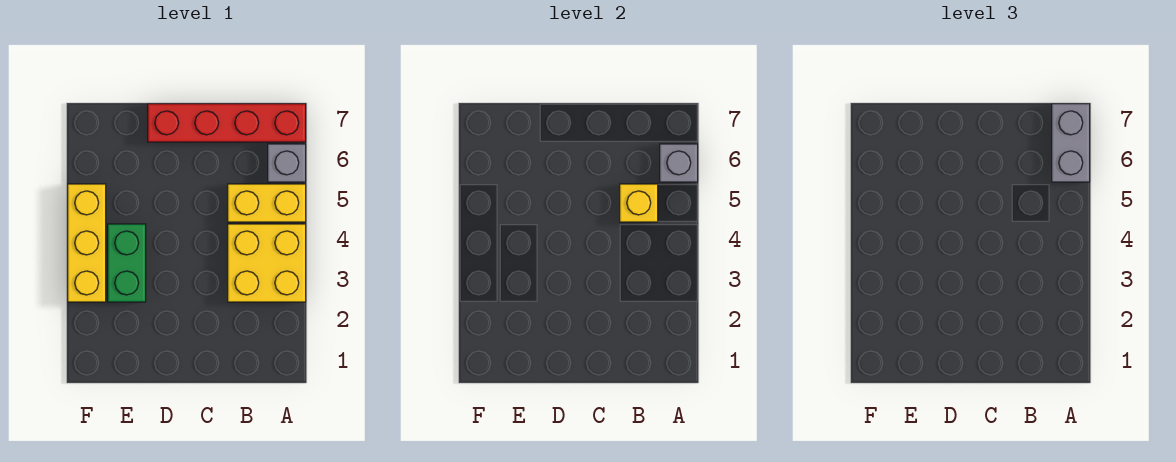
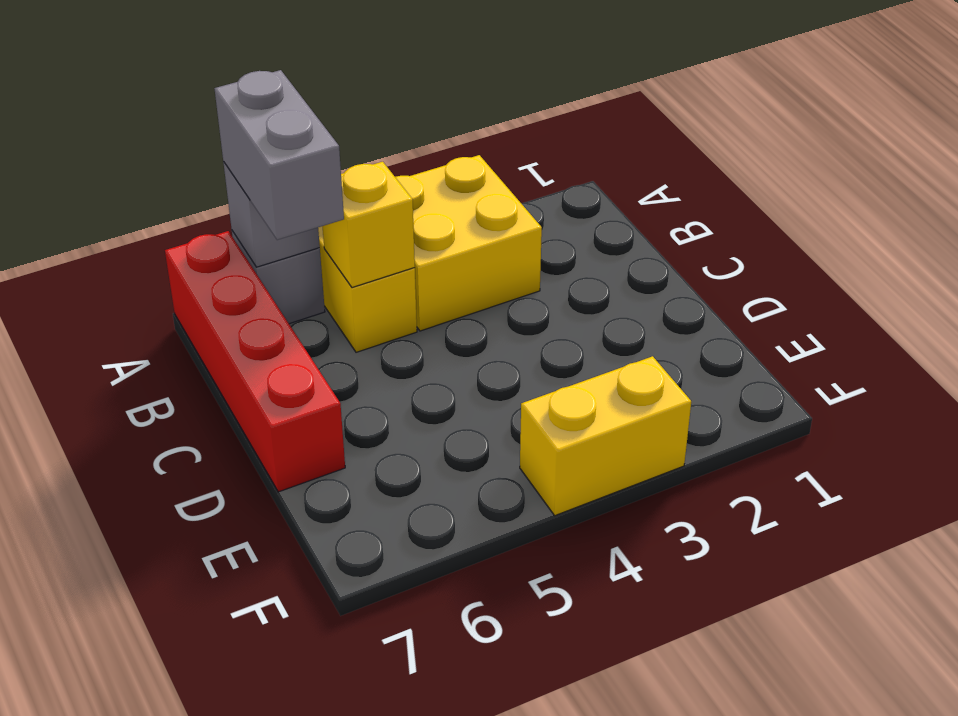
grey 1x2 brick [1052,104,1090,182] -> grey 1x2 brick turned to [214,70,344,240]
green 1x2 brick [108,224,146,302] -> none
yellow 1x3 brick [68,184,106,302] -> yellow 1x2 brick [520,356,691,516]

